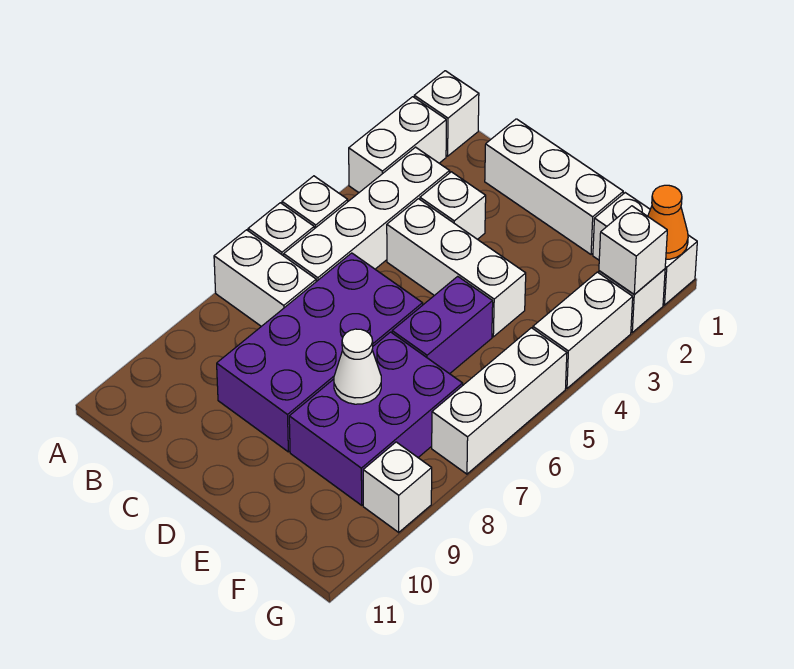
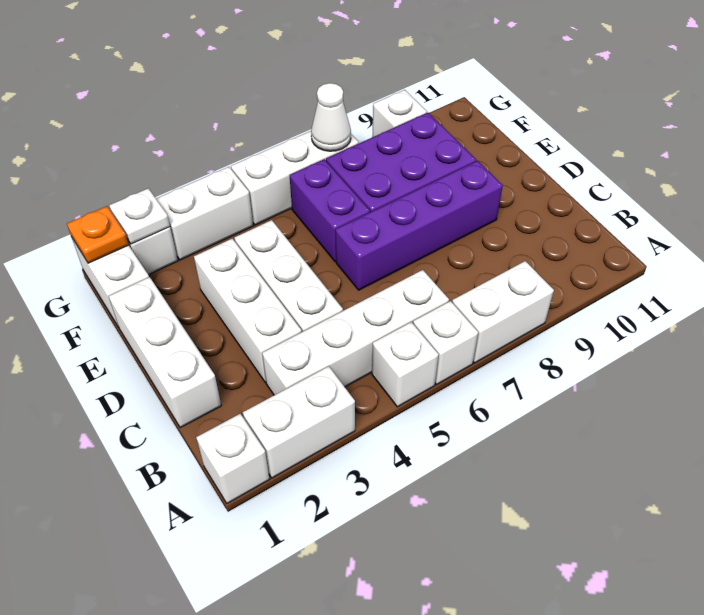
white 1x2 brick [214,230,316,326] -> white 1x2 brick turned to [452,261,554,363]
white 1x1 brick [420,172,486,239] -> white 1x3 brick [194,239,302,383]
purple 2x4 brick [217,253,423,452] -> purple 1x4 brick [335,161,503,290]
purple 1x2 brick [392,276,493,374] -> purple 1x2 brick turned to [290,159,370,262]
white 1x1 cone [334,329,381,404] -> white 1x1 cone moved to [311,83,351,151]
orange 1x1 cone [648,185,688,259] -> orange 1x1 plate [67,206,129,263]
white 1x1 brick [599,206,667,295] -> white 1x1 plate [109,188,170,244]

